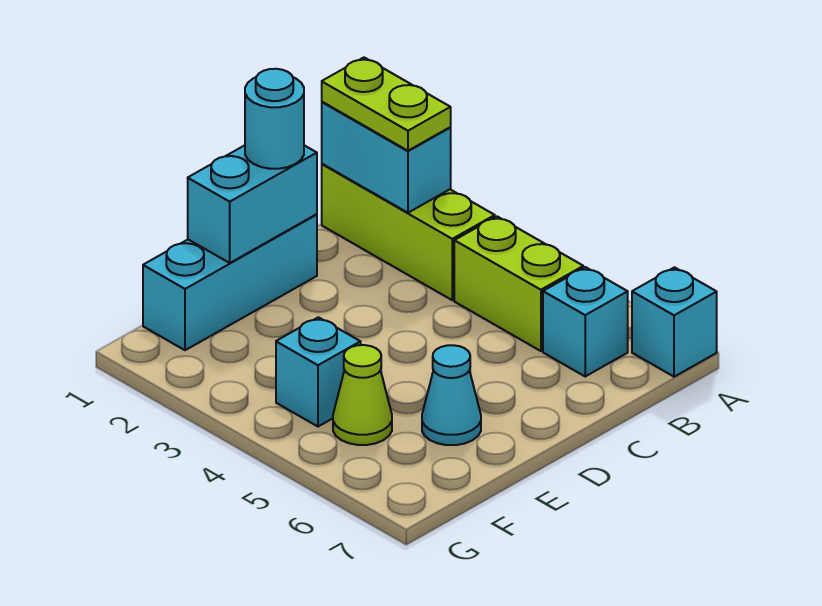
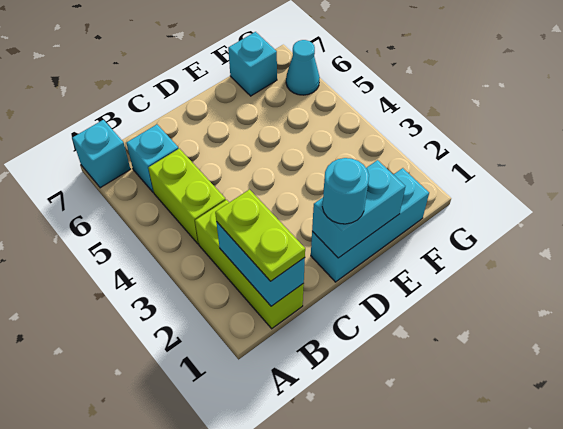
cyan 1x1 cone [422,345,481,445] -> cyan 1x1 cone moved to [286,40,320,95]
cyan 1x1 brick [276,317,361,427] -> cyan 1x1 brick moved to [228,32,277,96]
lime 1x1 cone [333,345,392,445] -> none

